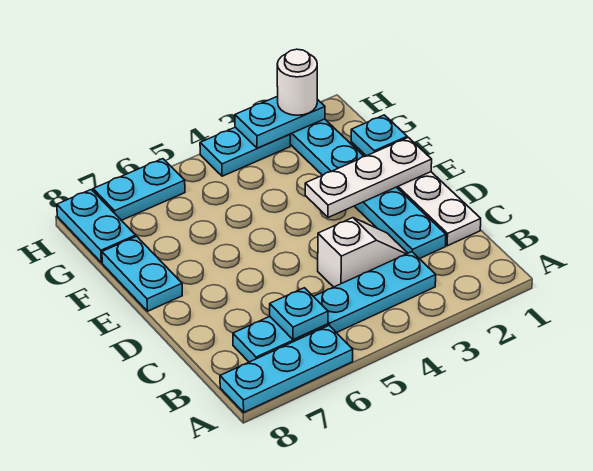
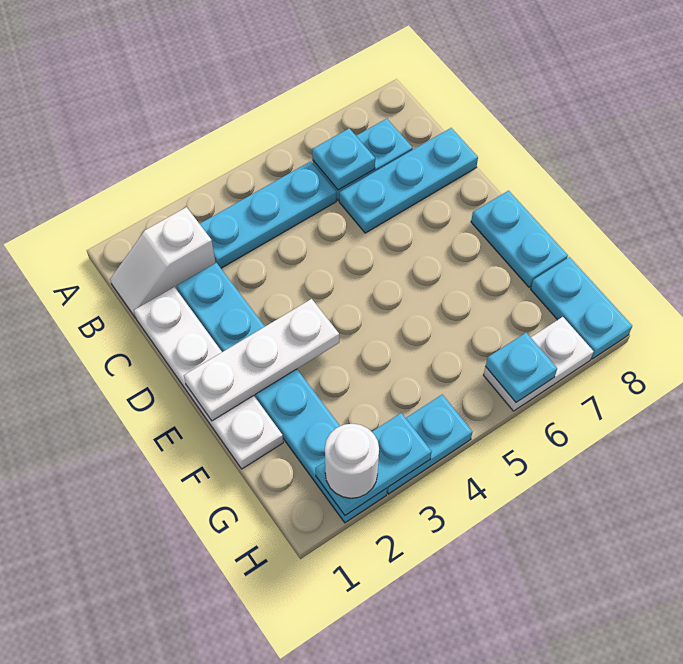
cyan 1x3 plate [220,326,353,412] -> cyan 1x3 plate moved to [339,128,478,233]
white 1x2 slope [318,218,408,287] -> white 1x2 slope moved to [110,207,216,318]
cyan 1x1 plate [351,115,407,156] -> cyan 1x1 plate moved to [485,333,557,402]
cyan 1x2 plate [93,159,185,220] -> white 1x2 plate [484,317,594,411]

